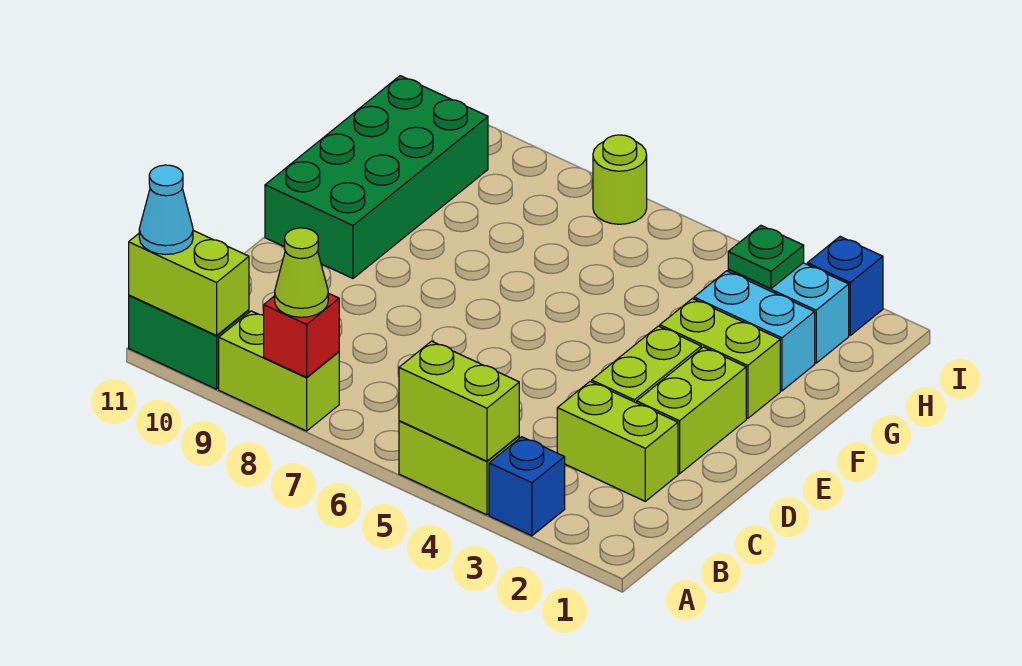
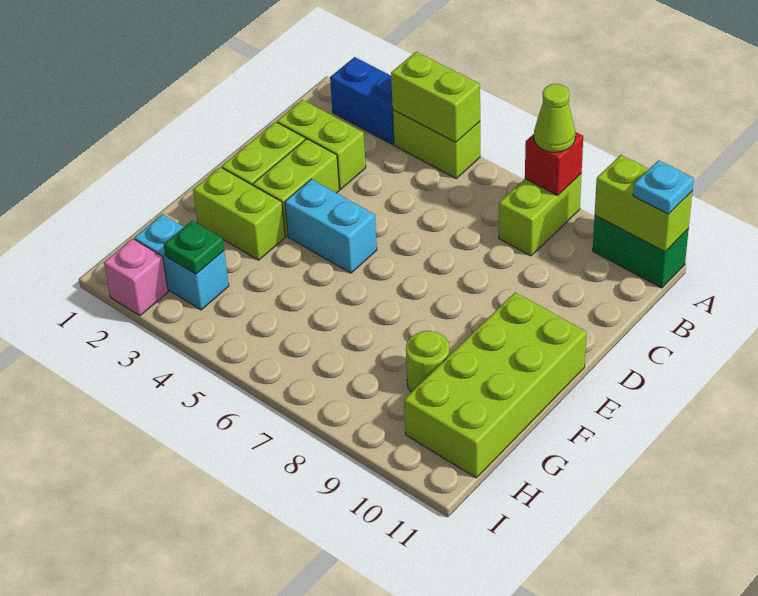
blue 1x1 brick [489,437,565,536] -> blue 1x2 brick [330,57,394,145]
lime 1x2 brick [219,311,339,431] -> lime 1x2 brick turned to [499,174,582,256]
cyan 1x1 cone [139,165,193,255] -> cyan 1x1 plate [633,160,694,214]
green 2x4 brick [265,76,488,278] -> lime 2x4 brick [404,292,587,478]
cyan 1x2 brick [694,271,815,391] -> cyan 1x2 brick moved to [285,179,377,273]
blue 1x1 brick [807,237,883,335] -> pink 1x1 brick [104,239,168,316]
lime 1x1 round brick [593,135,647,224] -> lime 1x1 round brick moved to [406,331,450,392]

